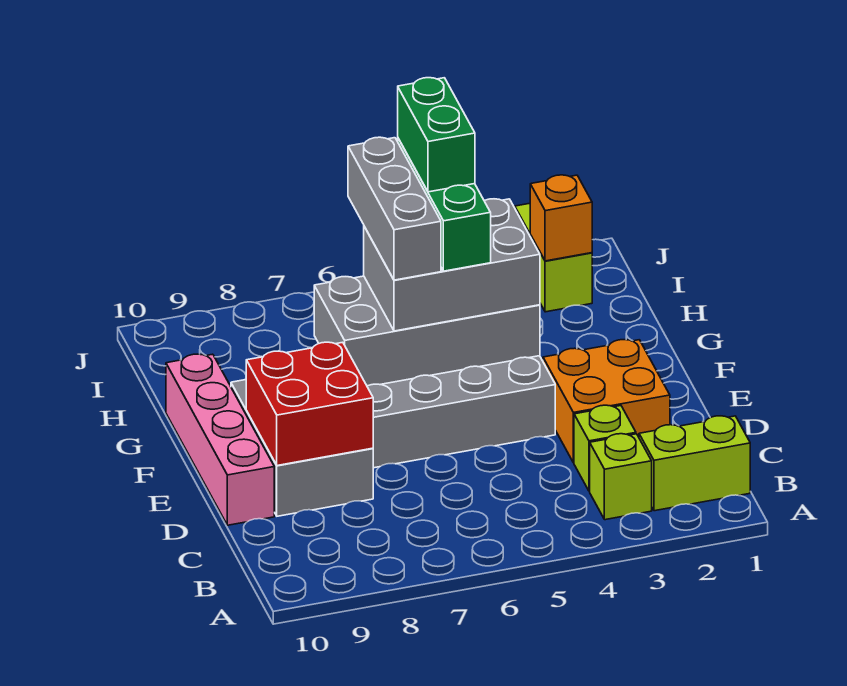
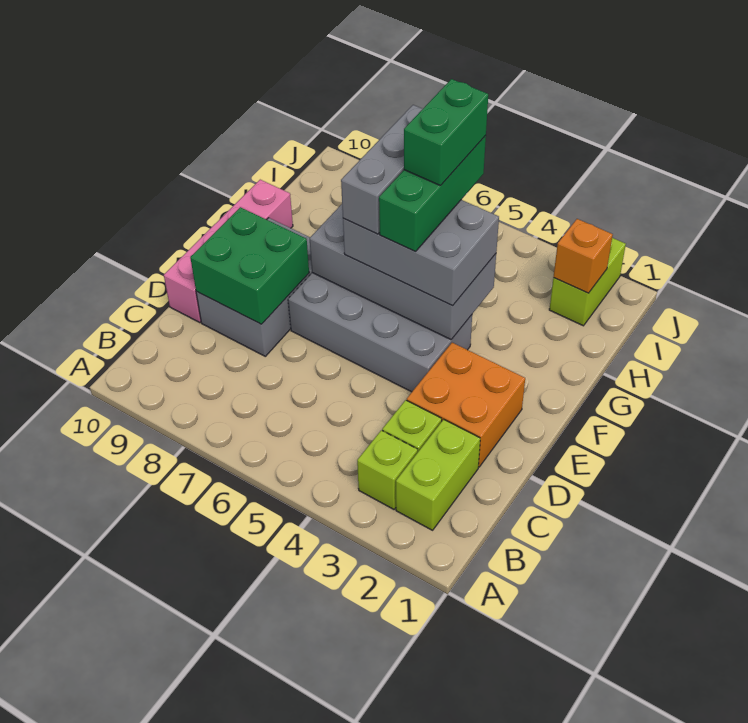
lime 1x2 brick [639,416,750,511] -> lime 1x2 brick turned to [396,419,480,530]
red 2x2 brick [246,342,373,466] -> green 2x2 brick [190,207,309,324]

